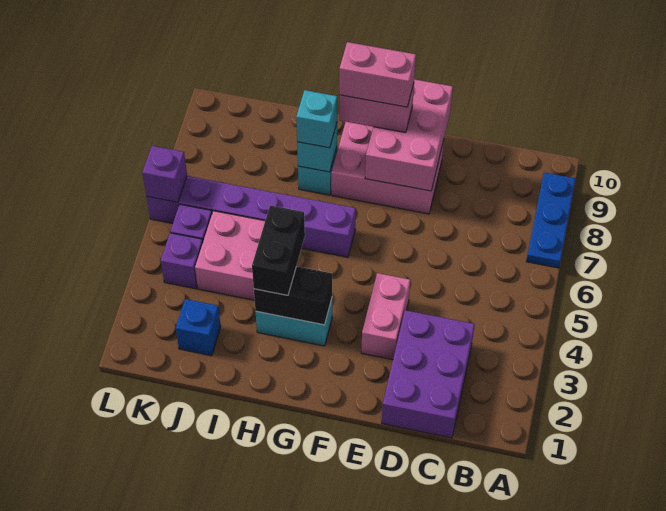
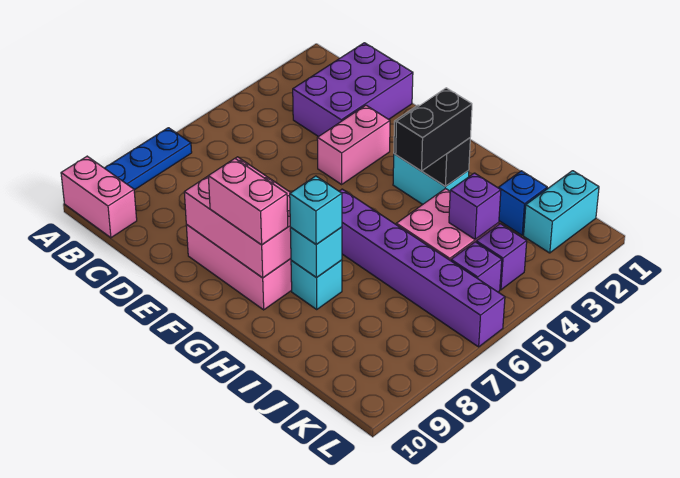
pink 2x3 brick [365,79,453,191] -> pink 2x3 brick turned to [184,157,291,278]
pink 1x2 brick [339,42,416,107] -> pink 1x2 brick moved to [61,156,137,238]
none -> cyan 1x2 brick [524,171,599,253]
purple 1x1 brick [142,146,187,202] -> purple 1x1 brick moved to [449,173,501,239]

